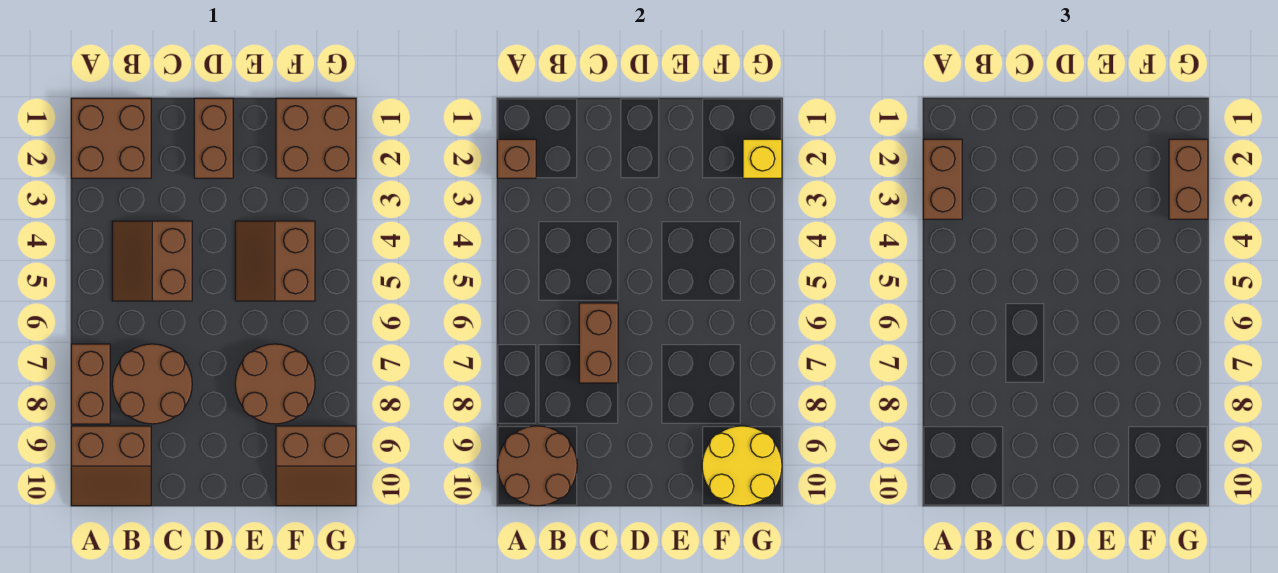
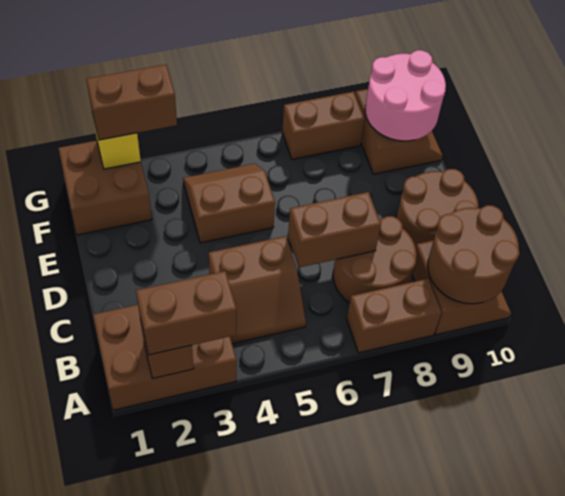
brown 2x2 brick [71,98,151,178] -> brown 2x3 brick [93,305,236,410]
brown 1x2 brick [194,98,233,178] -> brown 1x2 brick moved to [282,92,365,159]
brown 2x2 slope [235,221,315,301] -> brown 2x2 slope turned to [183,164,275,243]
brown 2x2 round brick [235,344,315,424] -> brown 2x2 round brick moved to [396,169,478,247]
yellow 2x2 round brick [702,426,782,506] -> pink 2x2 round brick [365,50,446,141]

